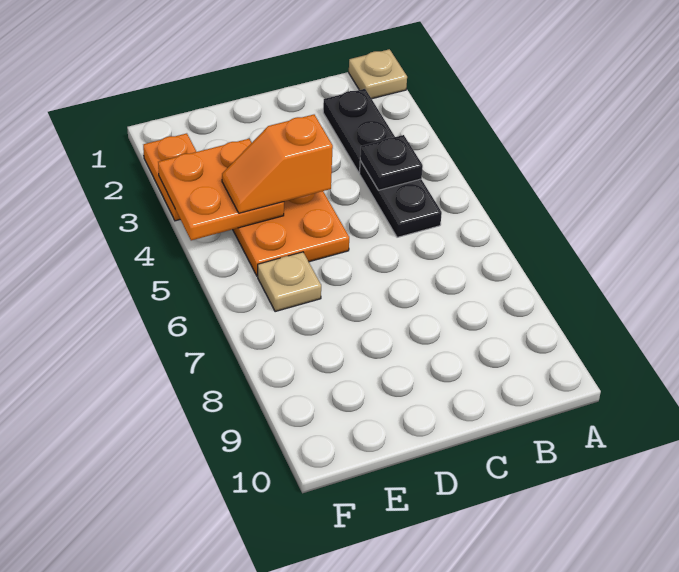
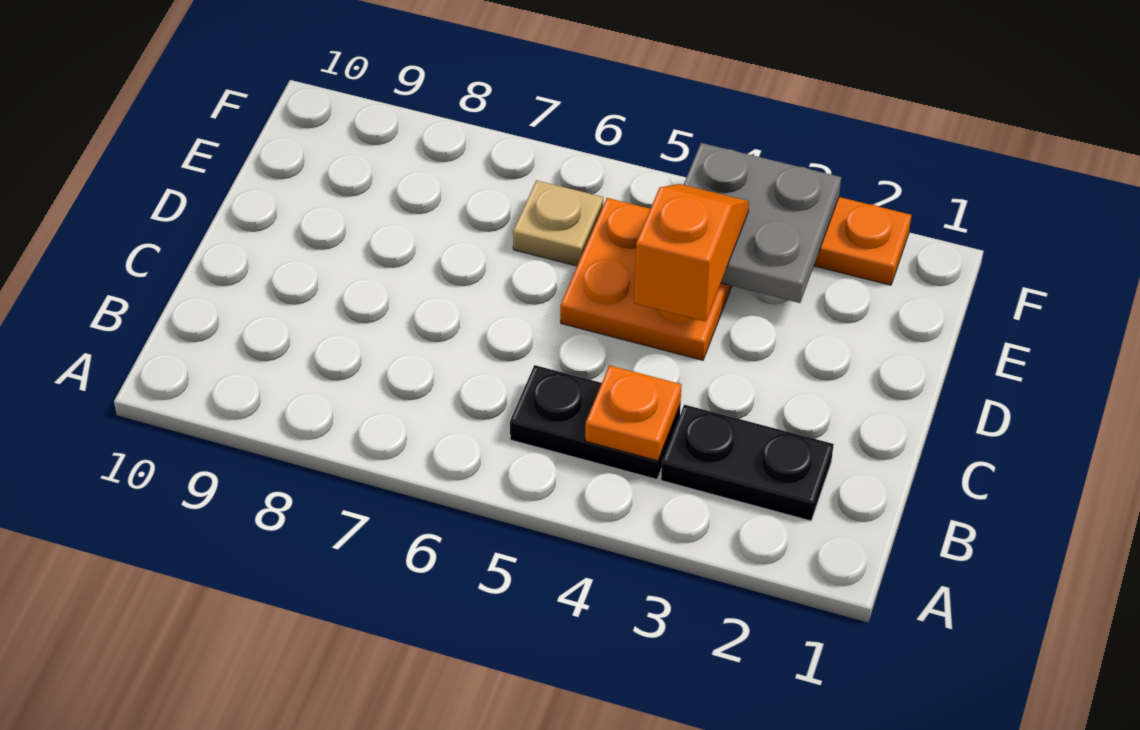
tan 1x1 plate [349,49,407,99] -> none
black 1x1 plate [360,135,423,190] -> orange 1x1 plate [585,365,681,461]
orange 2x2 plate [158,139,284,240] -> grey 2x2 plate [684,143,841,303]

